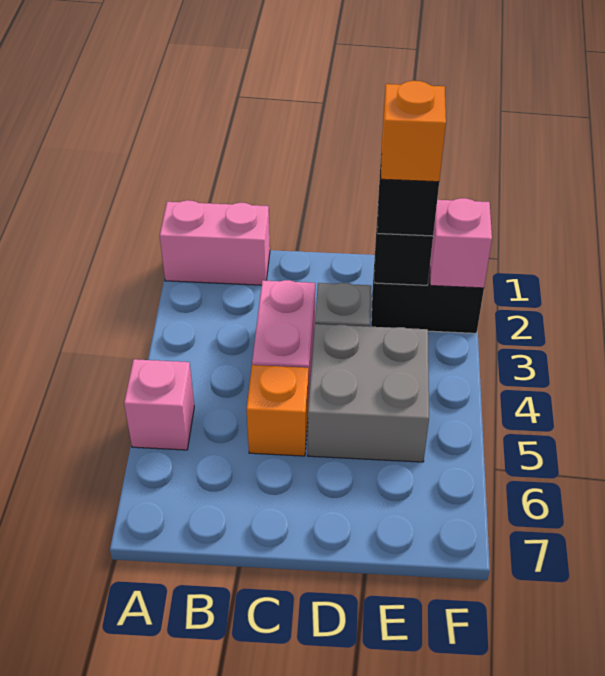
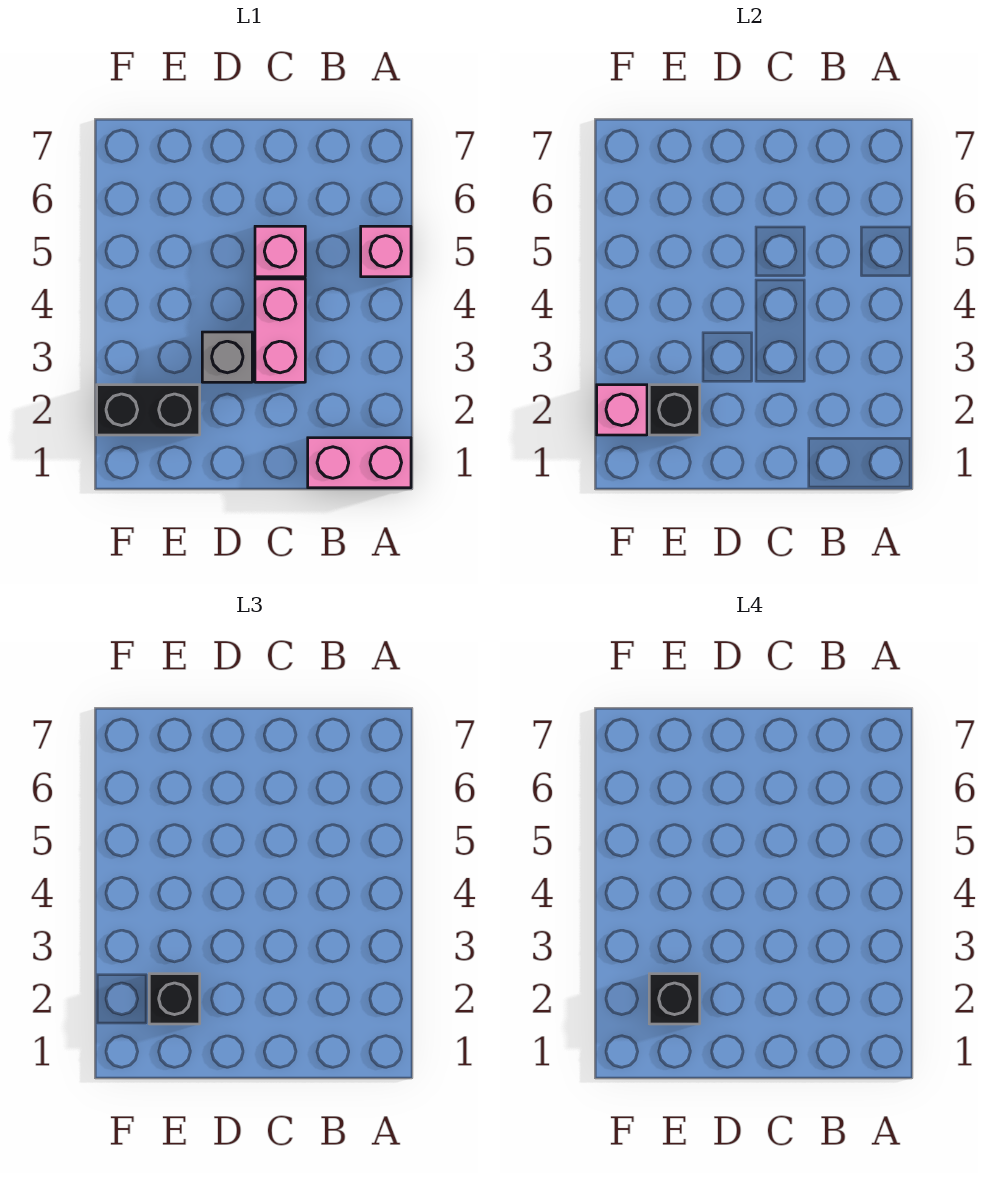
orange 1x1 brick [246,365,309,456] -> pink 1x1 brick [255,226,305,277]
grey 2x2 brick [308,324,429,462] -> none
orange 1x1 brick [381,81,446,182] -> black 1x1 brick [649,974,700,1024]

